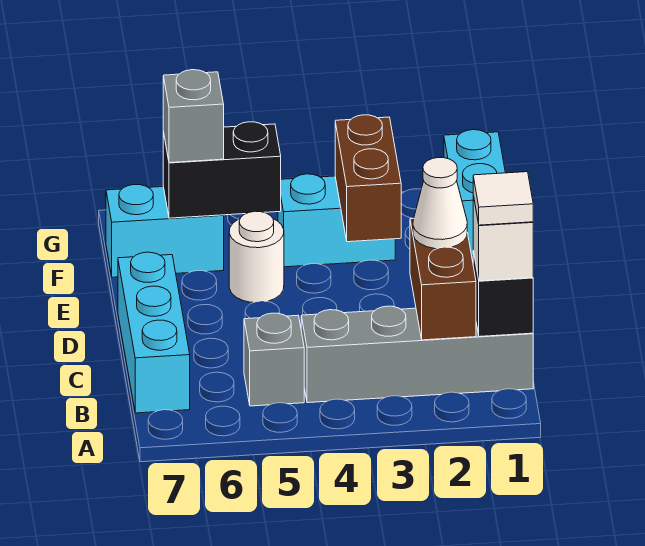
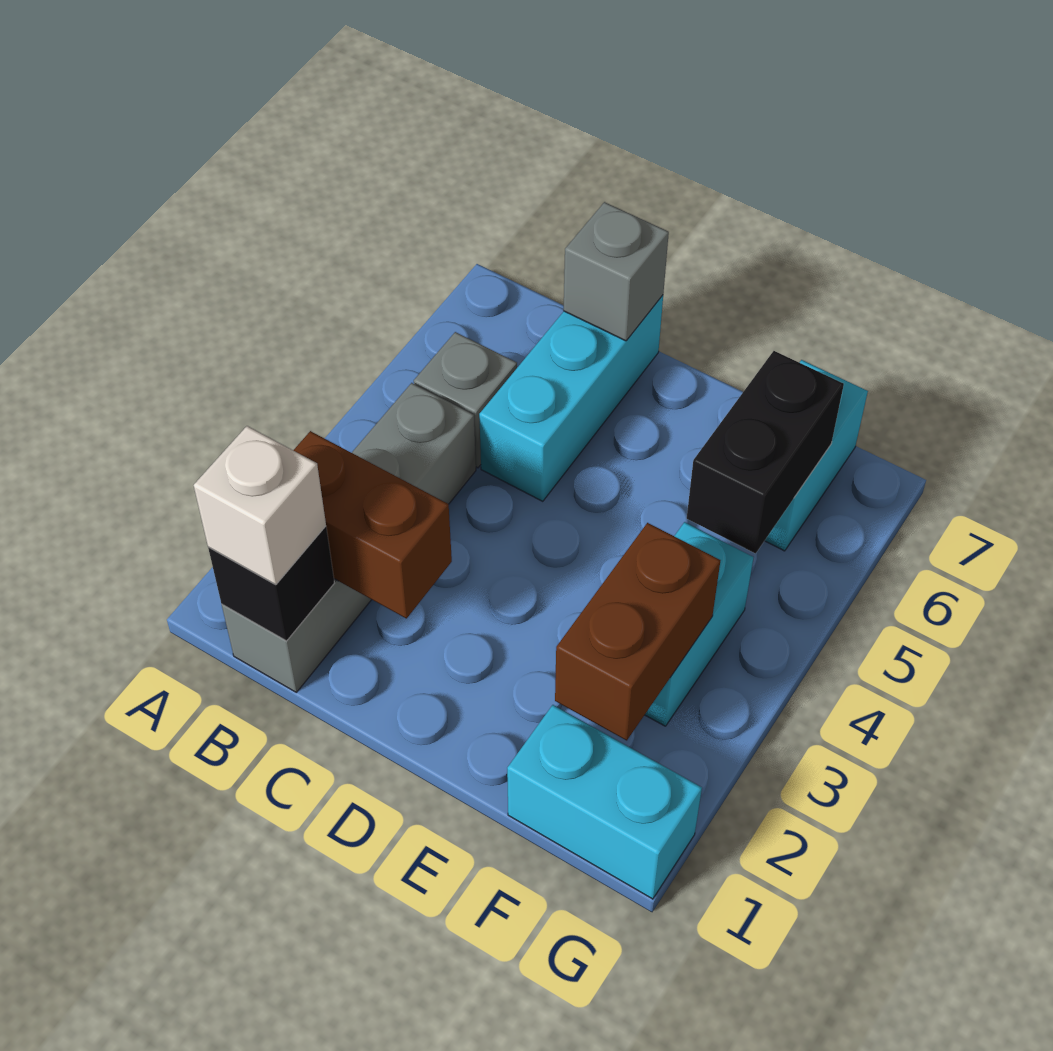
white 1x1 tile [473,172,533,225] -> none
cyan 1x3 brick [118,252,190,413] -> cyan 1x3 brick turned to [479,295,663,501]
white 1x1 cone [413,158,467,249] -> none
brown 1x2 brick [335,115,401,242] -> brown 1x2 brick turned to [555,523,720,741]
white 1x1 round brick [229,211,284,303] -> none
grey 1x1 brick [163,70,224,163] -> grey 1x1 brick moved to [564,202,669,341]

